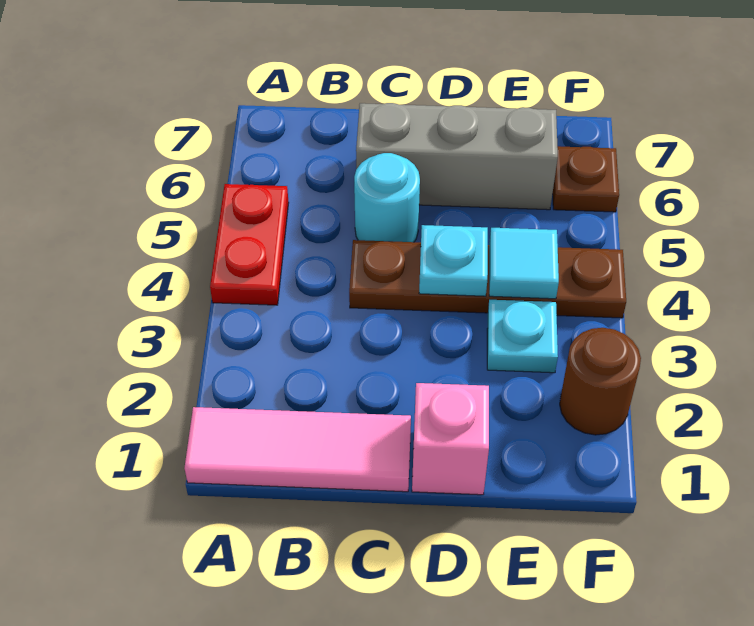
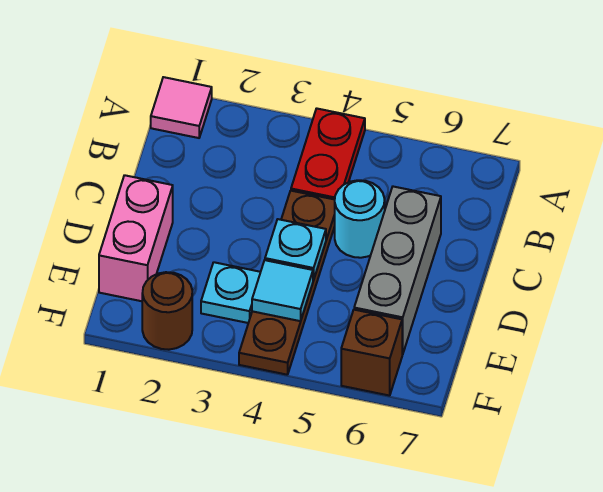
pink 1x3 tile [185,407,411,492] -> pink 1x1 tile [151,77,212,138]
red 1x2 plate [210,184,289,305] -> red 1x2 plate turned to [291,108,365,199]
pink 1x1 brick [412,383,489,495] -> pink 1x2 brick [99,175,173,301]
brown 1x1 plate [553,146,619,212] -> brown 1x1 brick [341,310,403,396]

